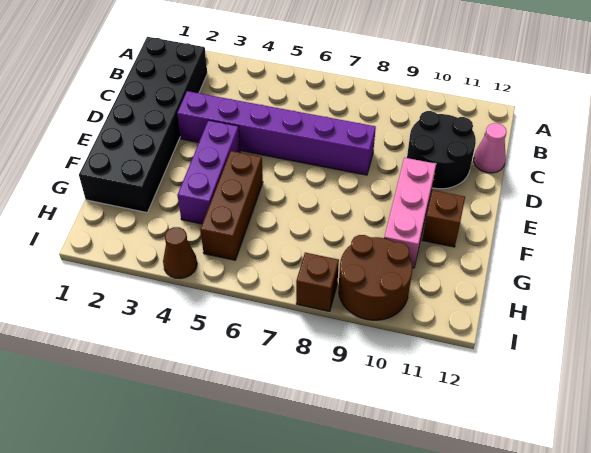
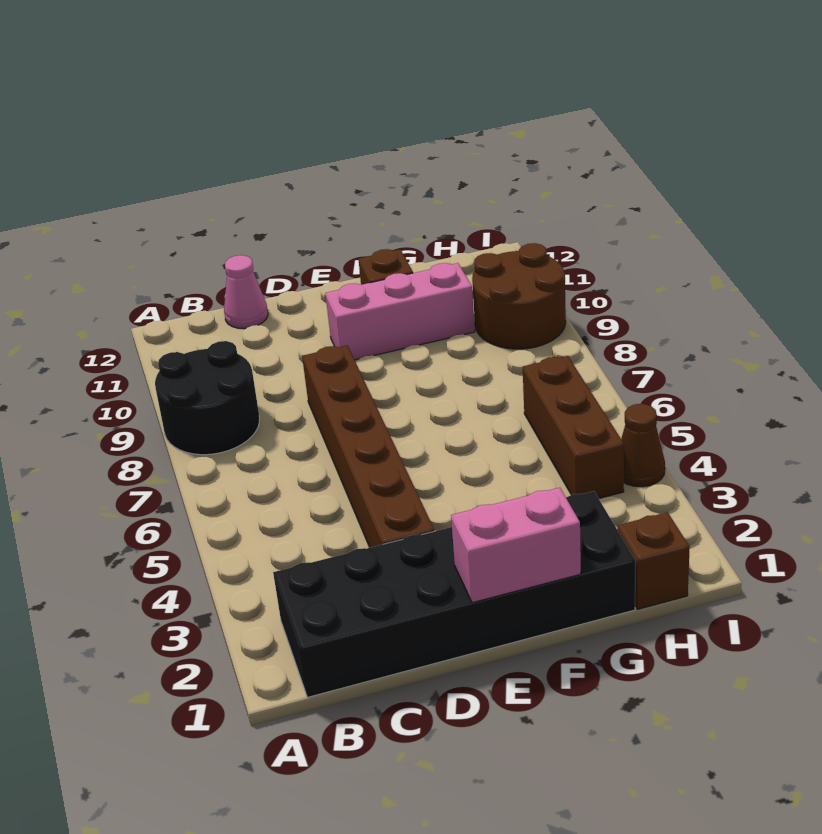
black 2x2 round brick [407,111,476,189] -> black 2x2 round brick moved to [155,341,260,455]
purple 1x6 brick [177,91,376,175] -> brown 1x6 brick [302,345,434,548]
none -> pink 1x2 brick [451,488,581,603]
purple 1x3 brick [177,120,240,224] -> none
brown 1x3 brick [200,151,263,260] -> brown 1x3 brick turned to [523,356,624,498]
brown 1x1 brick [296,253,339,311] -> brown 1x1 brick moved to [617,512,690,609]

